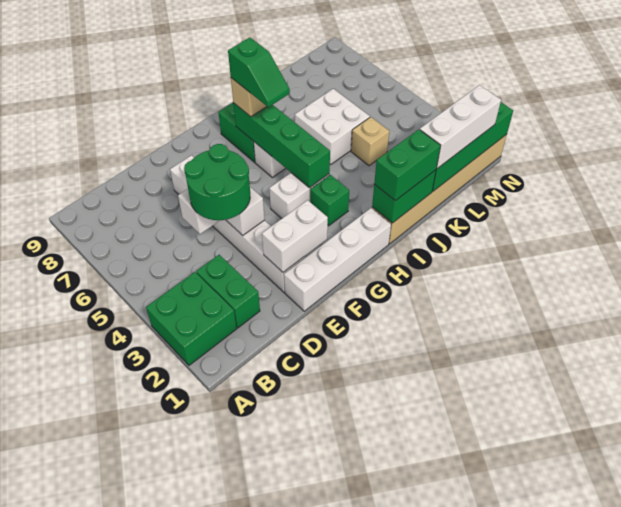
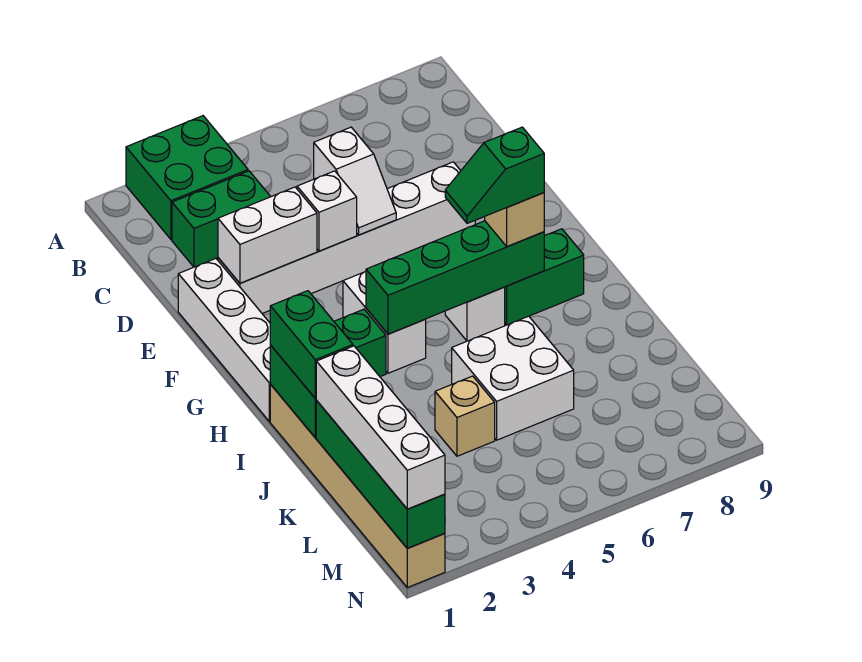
green 2x2 round brick [184,144,250,220] -> none
white 1x2 brick [262,200,328,272] -> white 1x2 brick turned to [218,187,317,283]
white 1x3 brick [420,85,501,169] -> white 1x4 brick [316,346,445,509]

